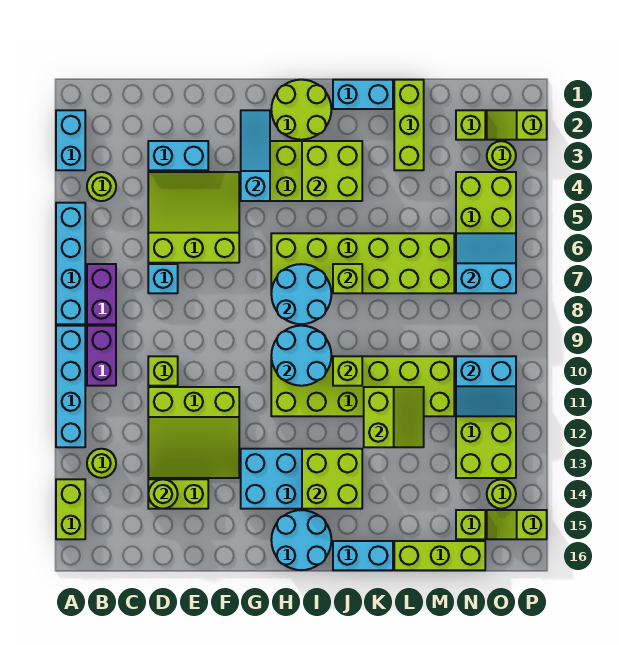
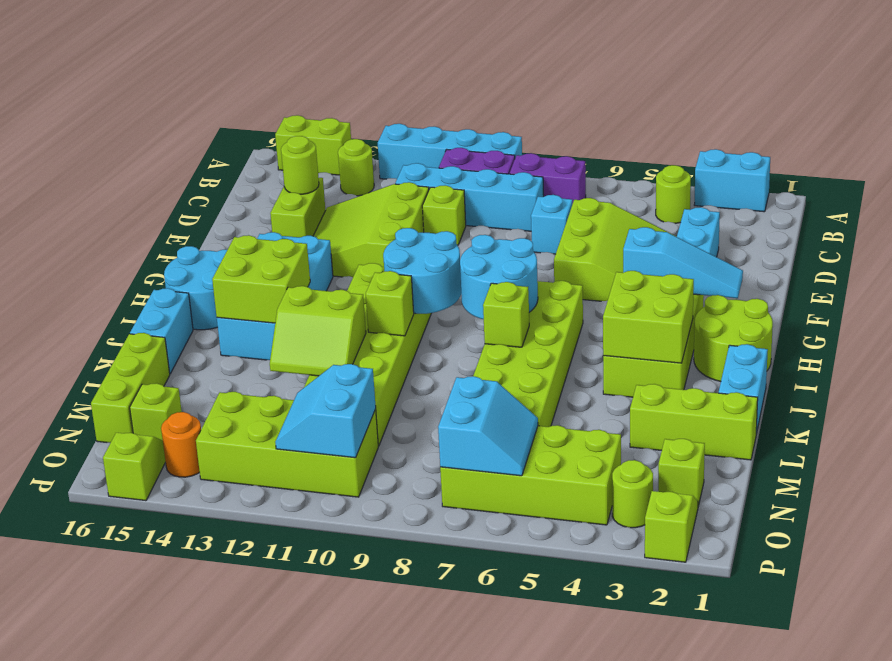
cyan 1x4 brick [56,203,85,324] -> cyan 1x4 brick moved to [395,163,544,231]
lime 1x1 round brick [487,479,516,509] -> orange 1x1 round brick [161,412,201,477]

